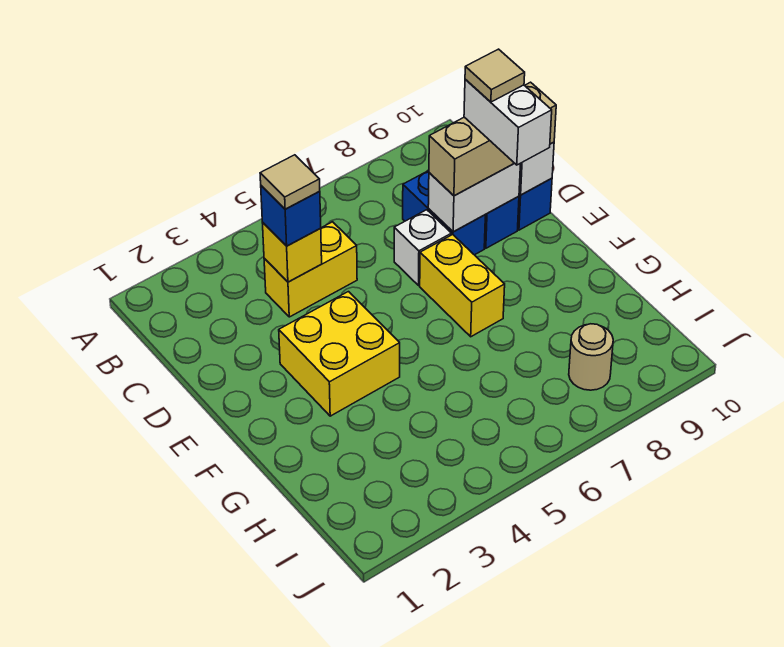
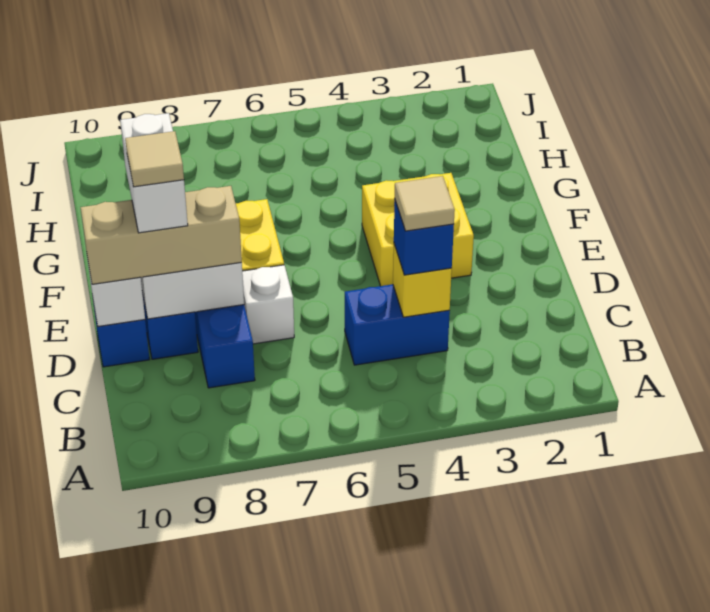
yellow 1x2 brick [264,222,357,317] -> blue 1x2 brick [345,284,450,365]
tan 1x1 round brick [569,324,613,390] -> none

